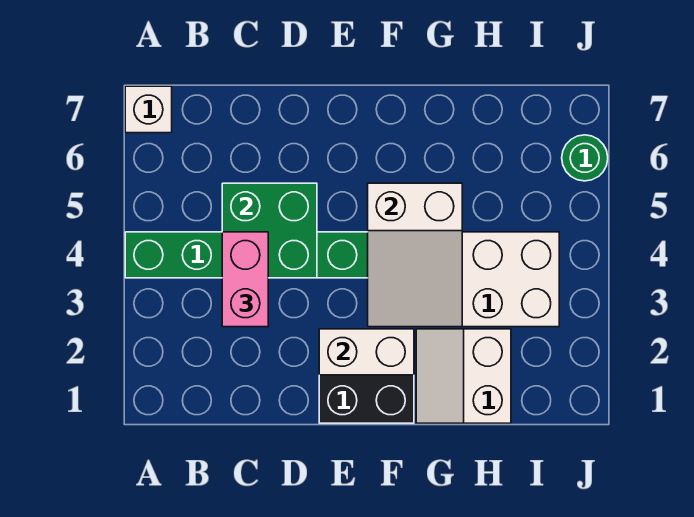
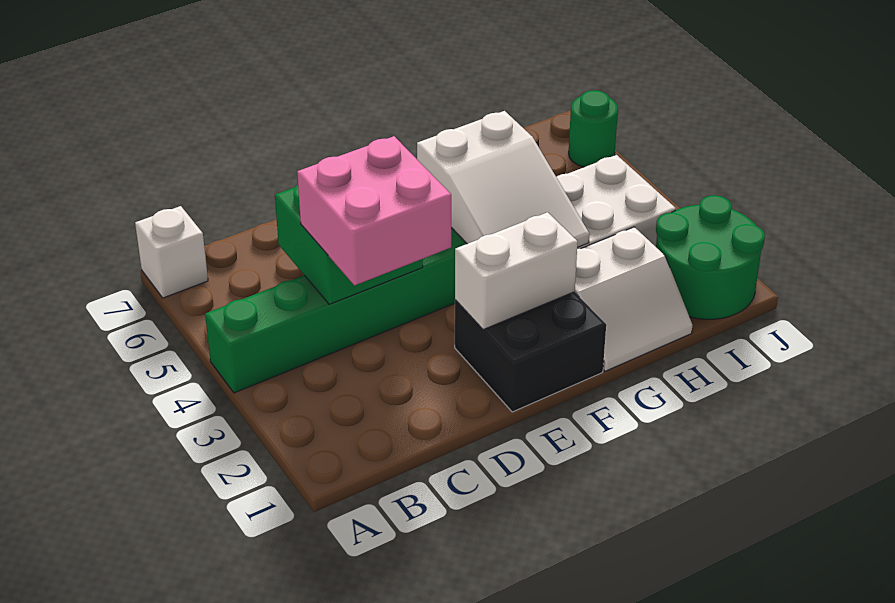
pink 1x2 brick [222,232,268,327] -> pink 2x2 brick [297,136,451,285]
white 2x2 slope [416,329,511,423] -> white 2x2 slope turned to [575,227,692,371]
none -> green 2x2 round brick [656,195,765,319]

